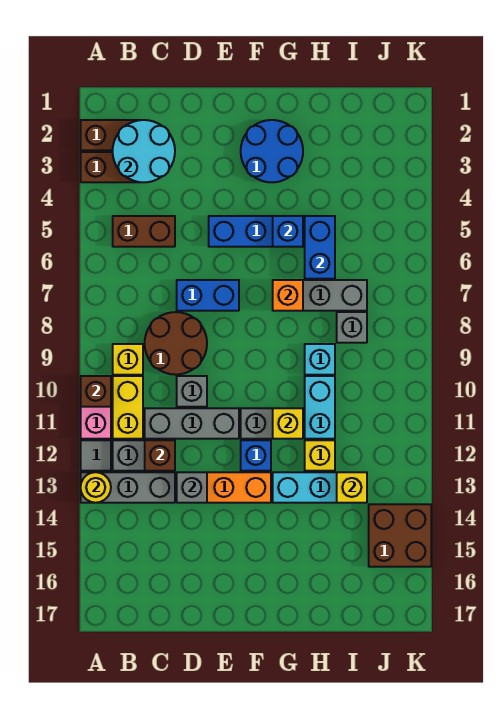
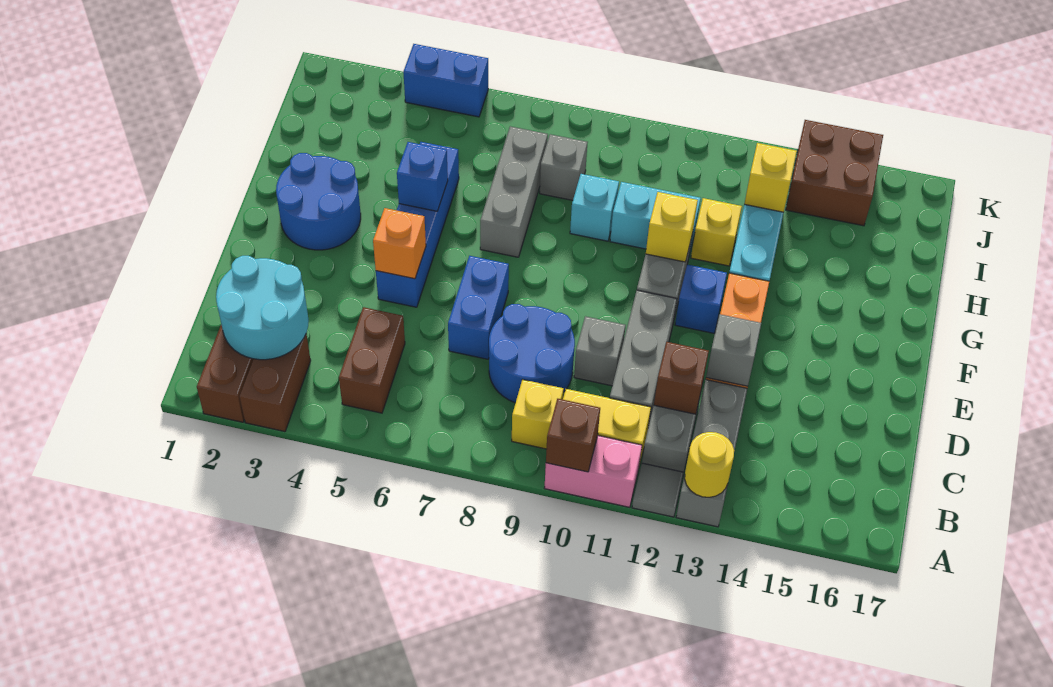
brown 2x2 round brick [145,312,207,375] -> blue 2x2 round brick [489,304,575,403]
orange 1x1 brick [273,280,303,311] -> orange 1x1 brick moved to [373,208,426,279]
blue 1x2 brick [305,216,335,279] -> blue 1x2 brick moved to [403,44,488,117]

